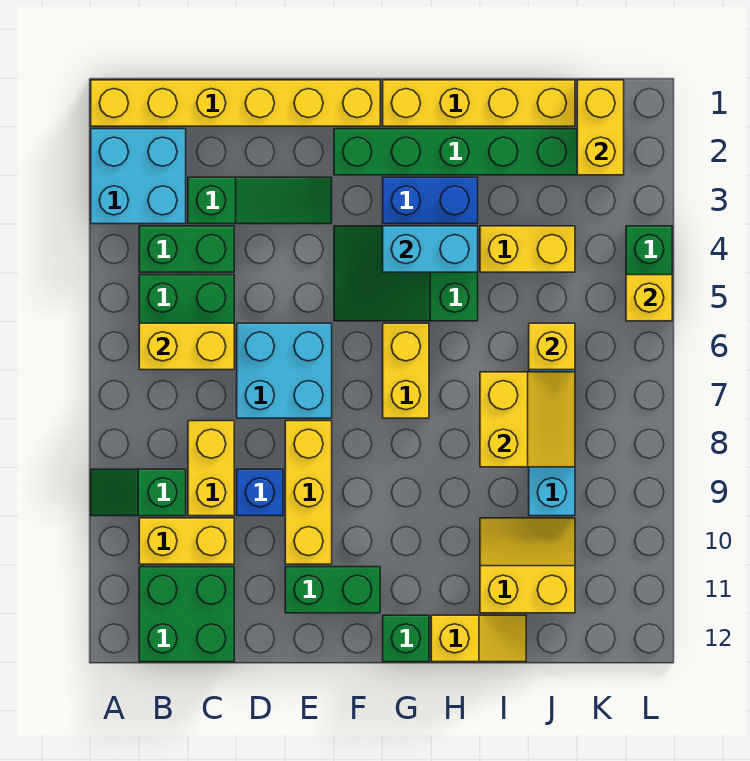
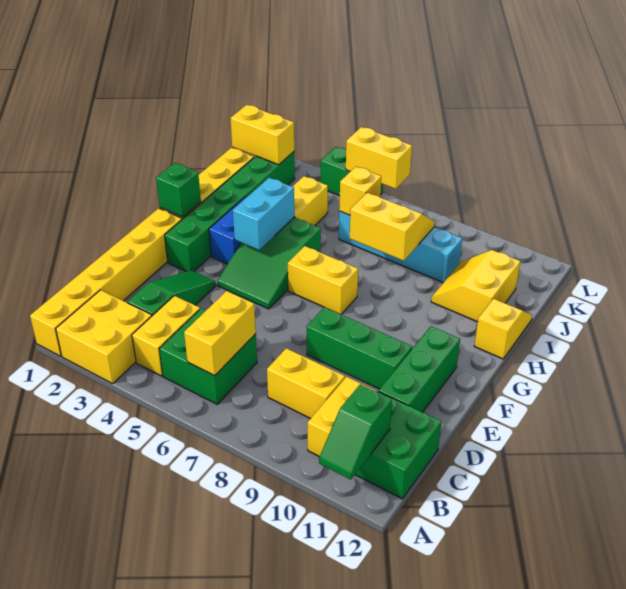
cyan 2x2 brick [91,129,186,224] -> yellow 2x2 brick [56,290,152,384]
green 1x2 slope [91,469,186,516] -> green 1x2 slope moved to [319,384,392,480]
green 1x2 brick [139,226,234,272] -> yellow 1x2 brick [132,296,200,376]
cyan 2x2 brick [237,323,332,418] -> none
blue 1x1 brick [237,469,283,516] -> none
yellow 1x3 brick [285,421,332,564] -> green 1x3 brick [307,307,412,389]
green 1x2 brick [285,567,380,613] -> green 1x3 brick [379,326,460,412]
green 1x1 brick [383,615,429,662] -> green 1x1 brick moved to [156,163,201,217]
yellow 1x1 brick [626,275,672,321] -> yellow 1x2 brick [346,127,412,189]

